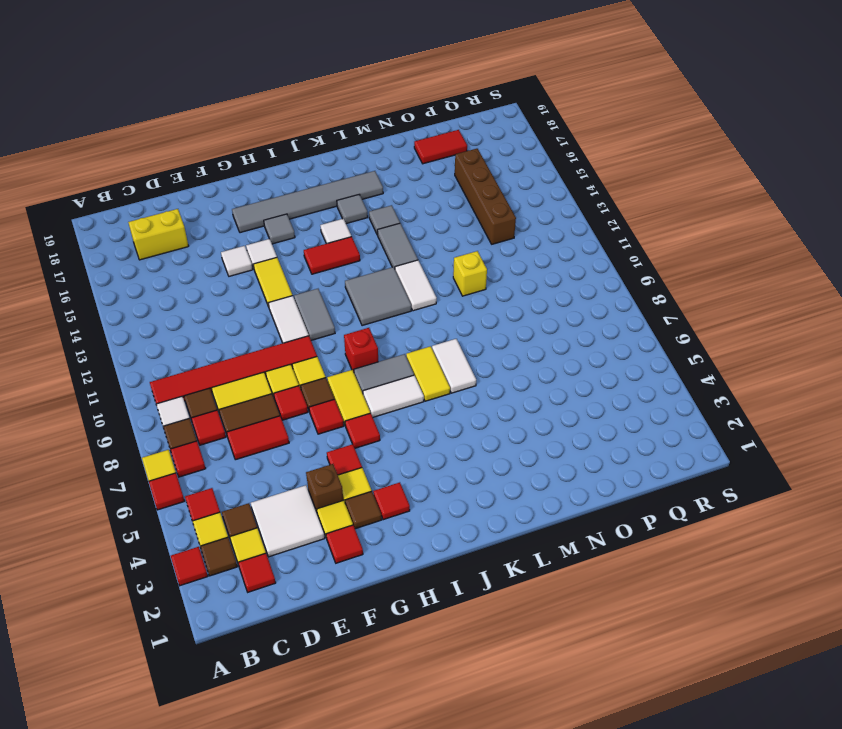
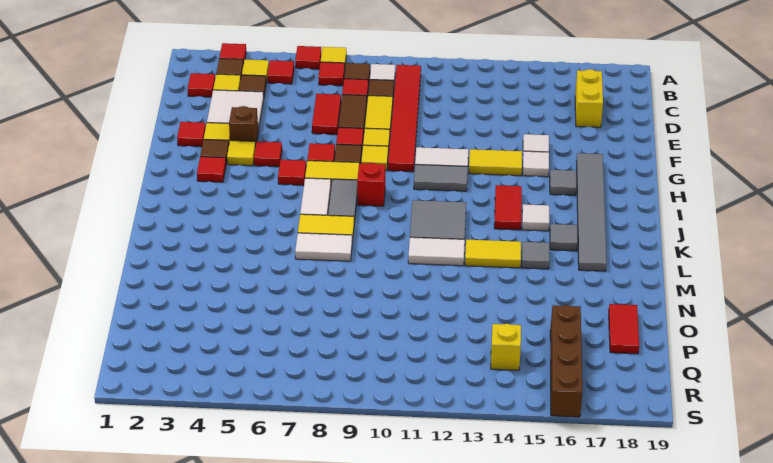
grey 1x2 tile [377,223,418,269] -> yellow 1x2 tile [465,240,521,268]
yellow 1x1 brick [453,251,487,296] -> yellow 1x1 brick moved to [491,324,521,370]
brown 1x4 brick [455,149,516,244] -> brown 1x4 brick turned to [550,305,582,417]

